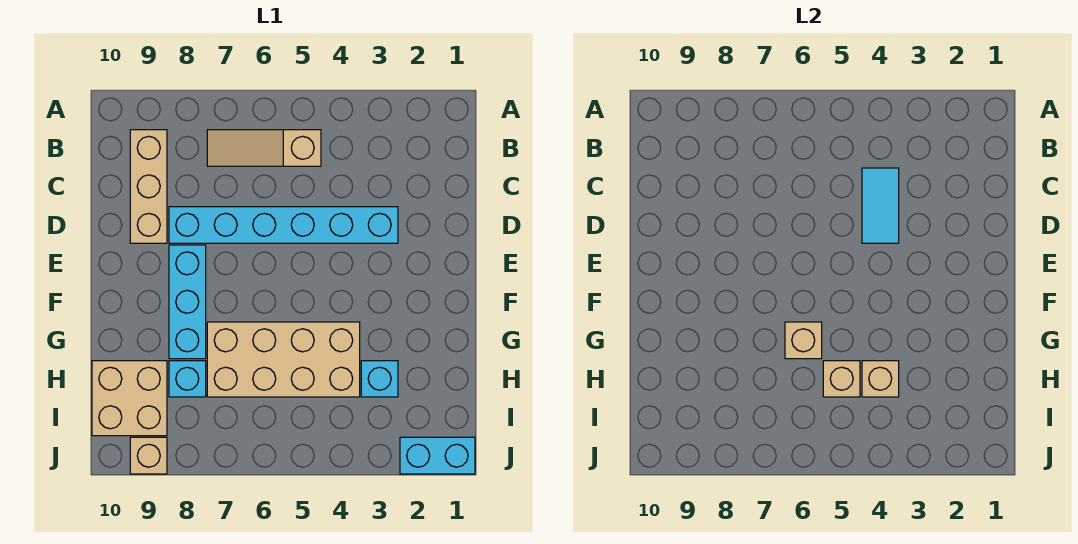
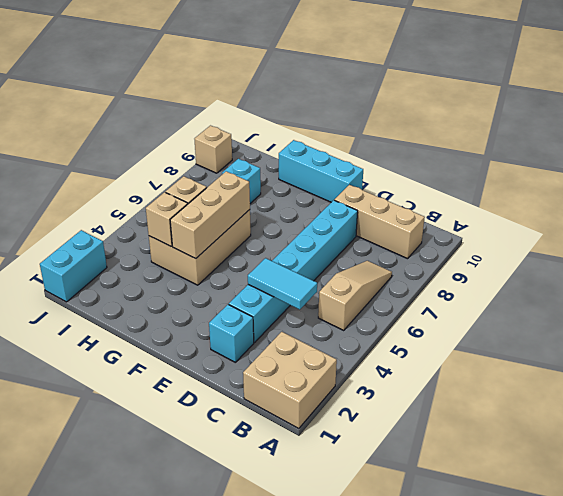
cyan 1x3 brick [169,245,206,359] -> cyan 1x3 brick moved to [279,140,363,202]
tan 2x4 brick [207,322,360,397] -> tan 2x3 brick [149,210,251,285]
tan 1x1 brick [785,322,822,359] -> tan 1x3 brick [170,171,250,259]
cyan 1x1 brick [361,361,398,397] -> cyan 1x1 brick moved to [209,304,254,362]
tan 2x2 brick [92,361,167,436] -> tan 2x2 brick moved to [243,332,337,429]

